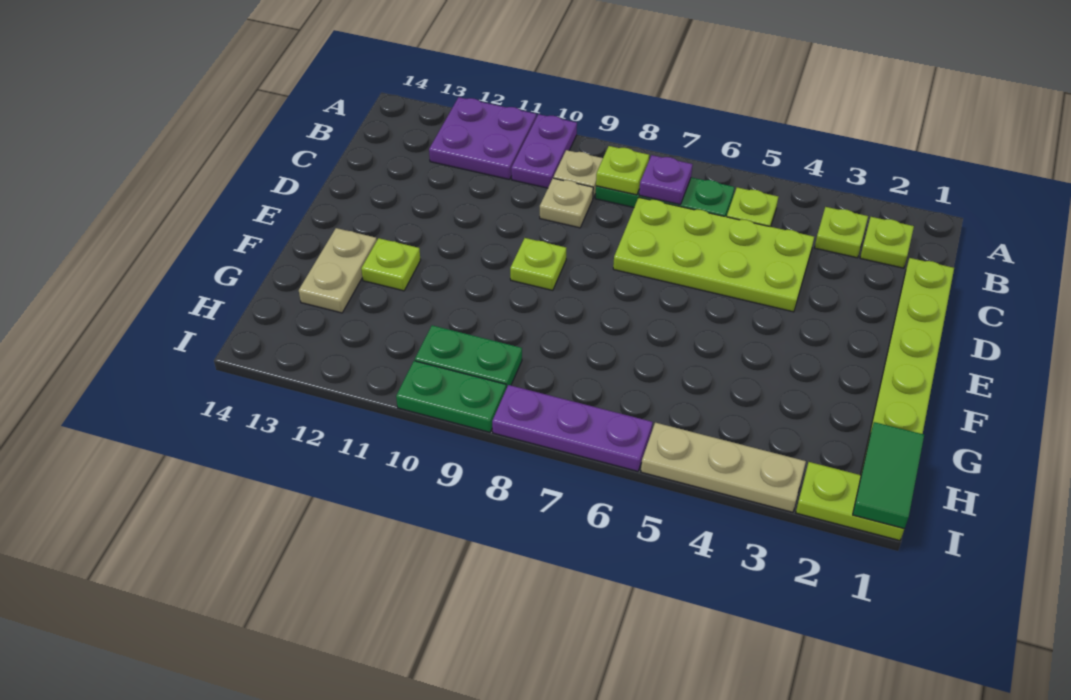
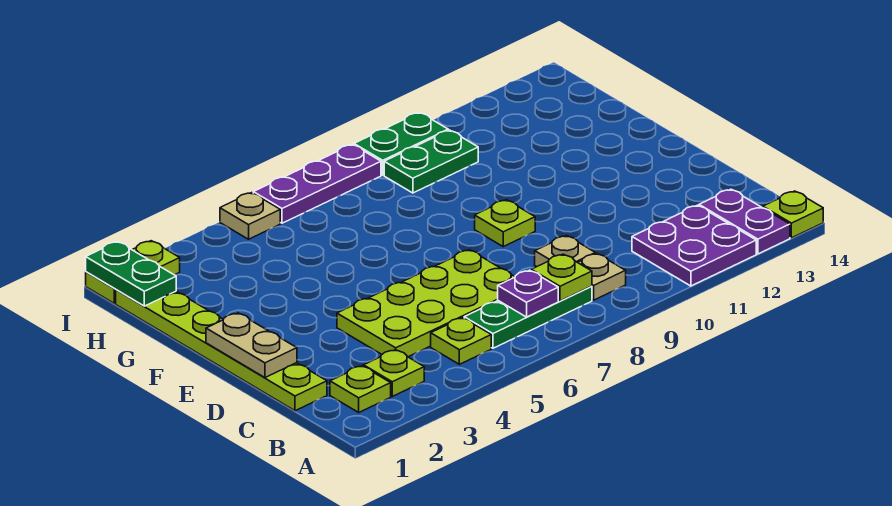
purple 1x2 plate [511,114,577,188] -> purple 1x2 plate moved to [699,189,790,254]
lime 1x1 plate [361,238,420,291] -> lime 1x1 plate moved to [763,191,823,238]
tan 1x2 plate [299,228,377,313] -> tan 1x2 plate moved to [206,313,297,378]
green 1x2 tile [853,422,924,529] -> green 1x2 plate [86,241,176,306]
tan 1x3 plate [641,423,806,512] -> tan 1x1 plate [220,193,280,239]

